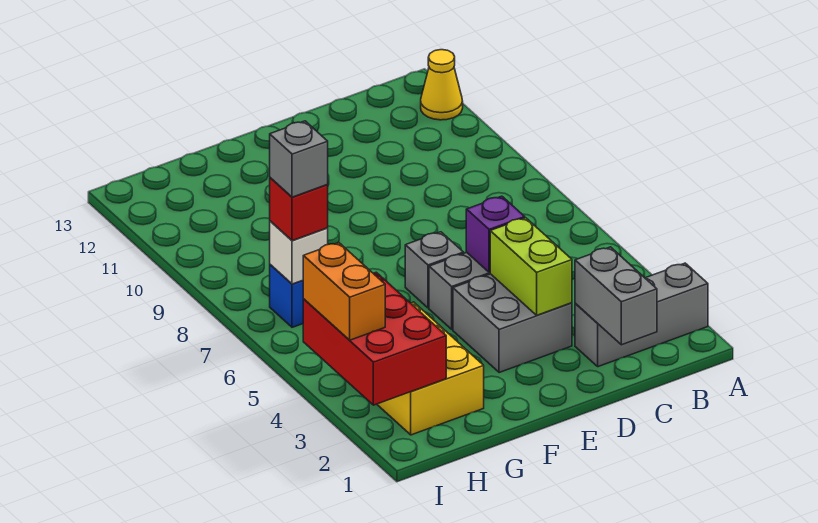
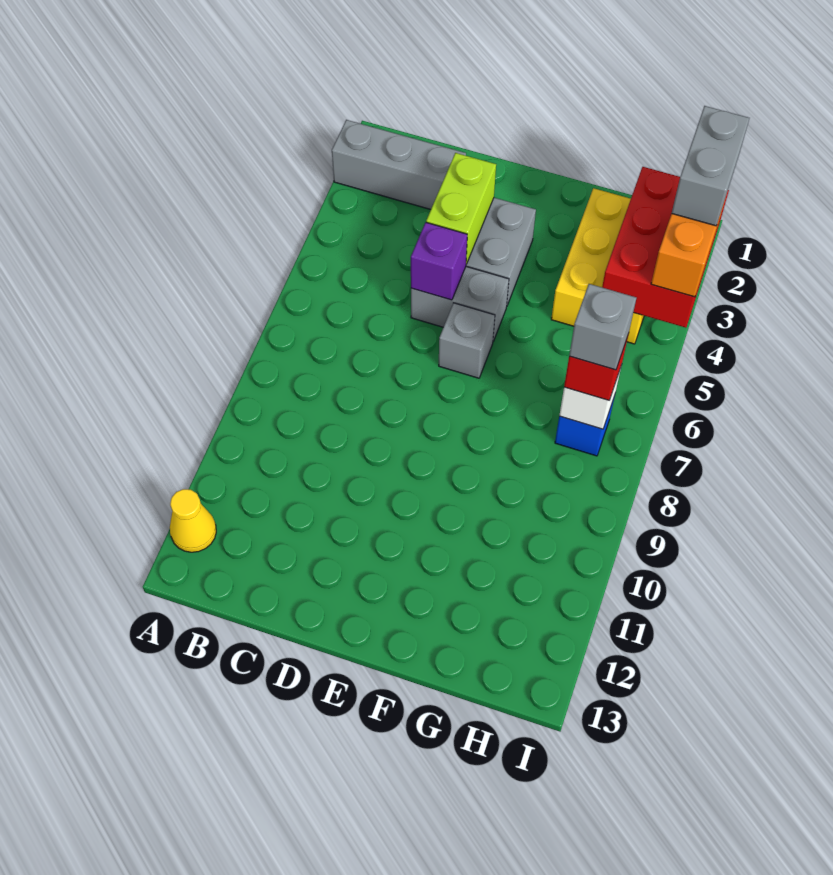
grey 1x2 brick [575,247,657,345] -> grey 1x2 brick moved to [672,106,750,226]

